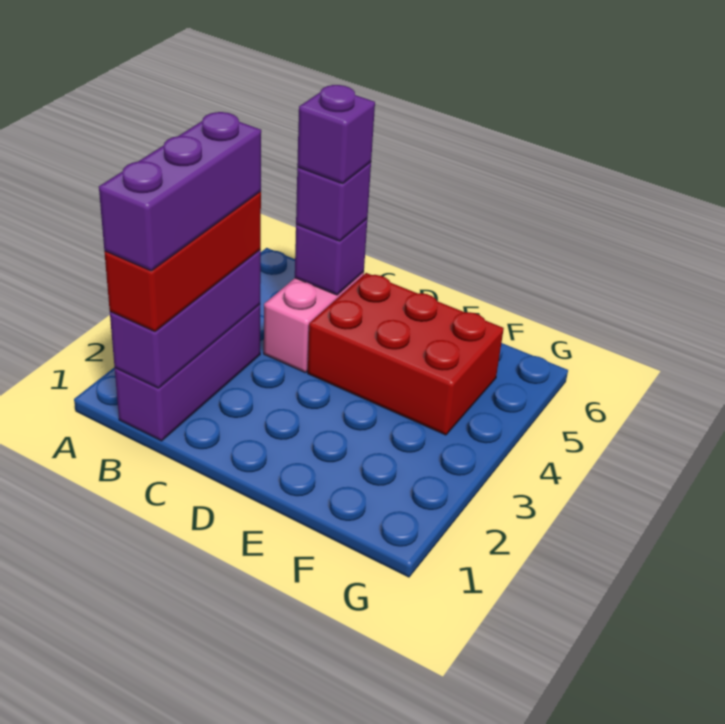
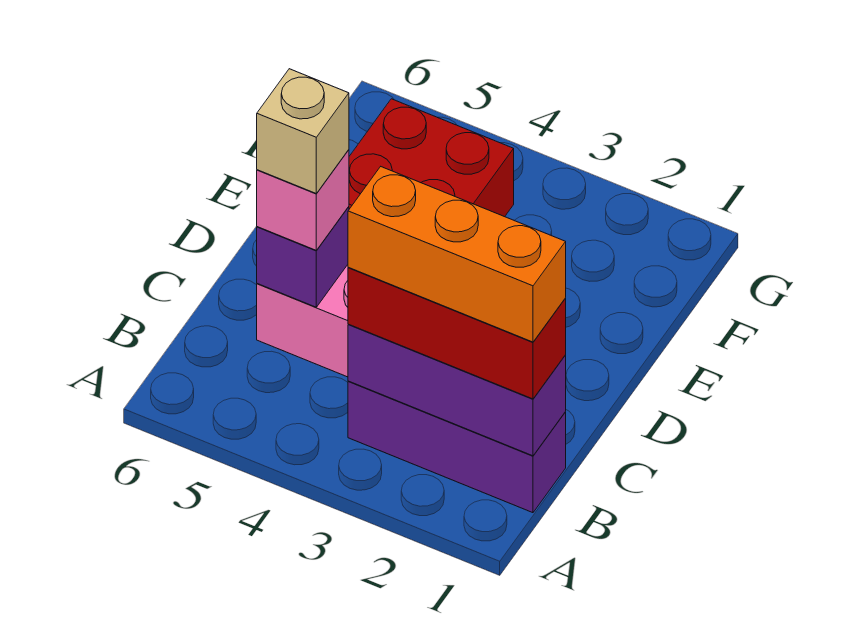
purple 1x3 brick [99,112,261,271] -> orange 1x3 brick [348,167,566,342]
purple 1x1 brick [296,162,371,241] -> pink 1x1 brick [257,150,349,250]
purple 1x1 brick [297,85,375,184] -> tan 1x1 brick [257,69,349,194]

